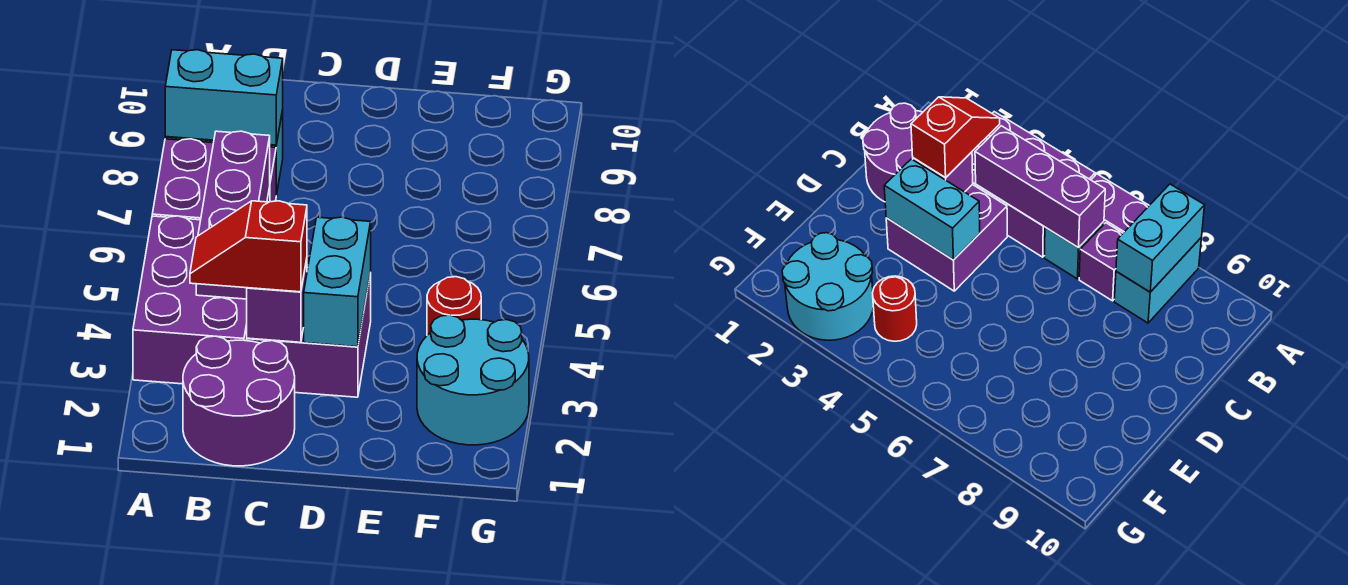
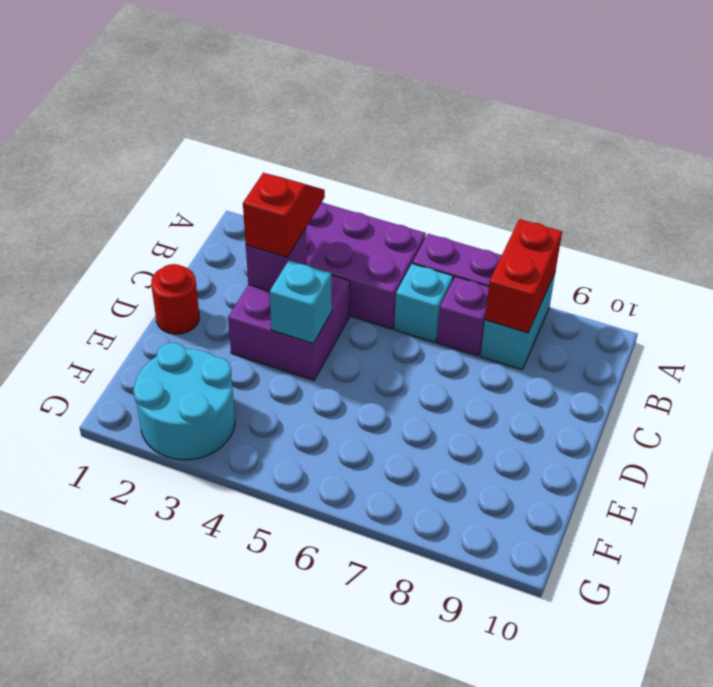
cyan 1x2 brick [165,50,283,145] -> red 1x2 brick [485,219,562,333]
purple 2x2 round brick [183,336,295,466] -> none
purple 1x3 brick [196,131,270,299] -> none
cyan 1x2 brick [304,217,371,347] -> cyan 1x1 brick [270,260,332,344]
red 1x1 round brick [427,277,481,335] -> red 1x1 round brick moved to [151,264,199,334]

